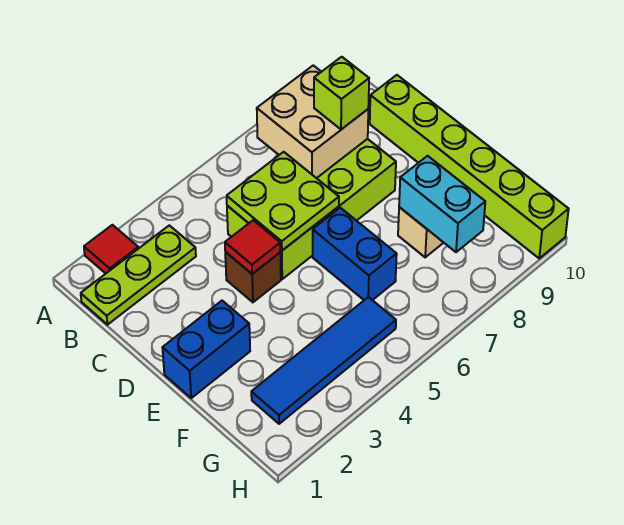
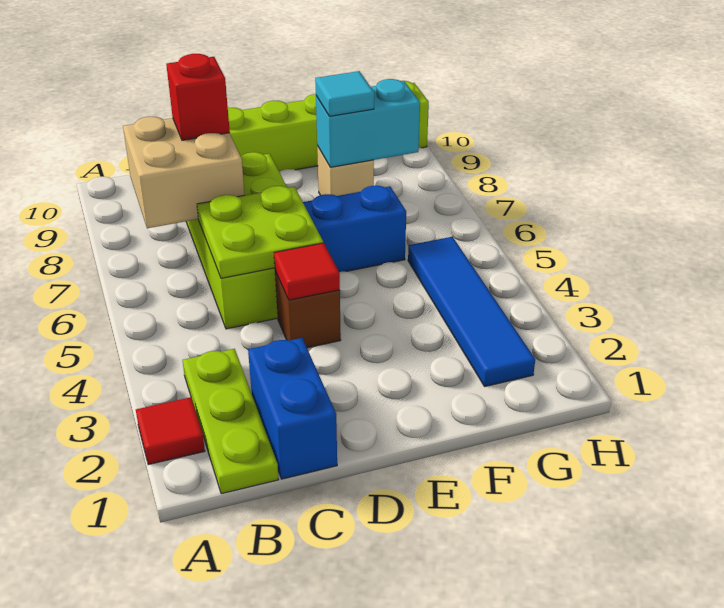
lime 1x1 brick [314,57,369,129] -> red 1x1 brick [166,54,230,140]
blue 1x2 brick [162,301,250,398] -> blue 1x2 brick moved to [248,338,337,479]
none -> cyan 1x1 tile [315,71,374,116]

